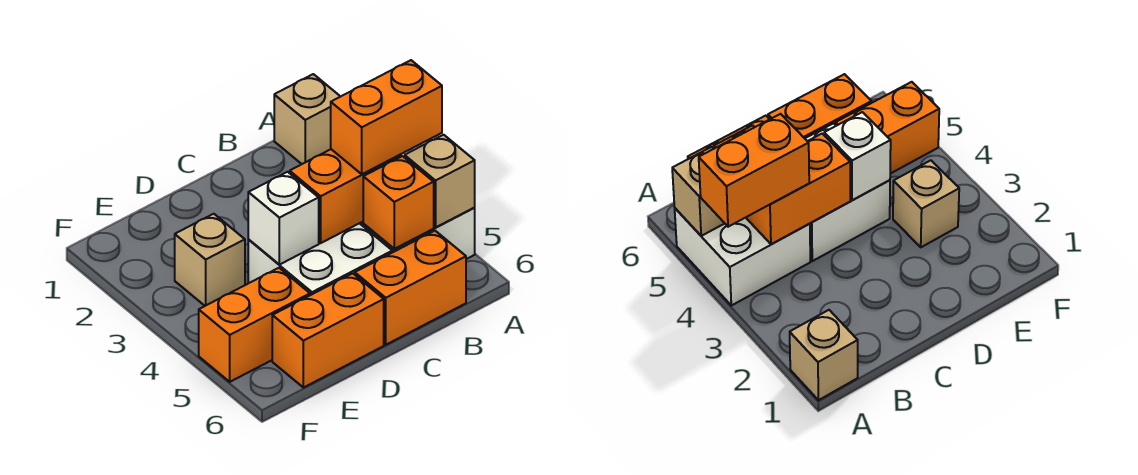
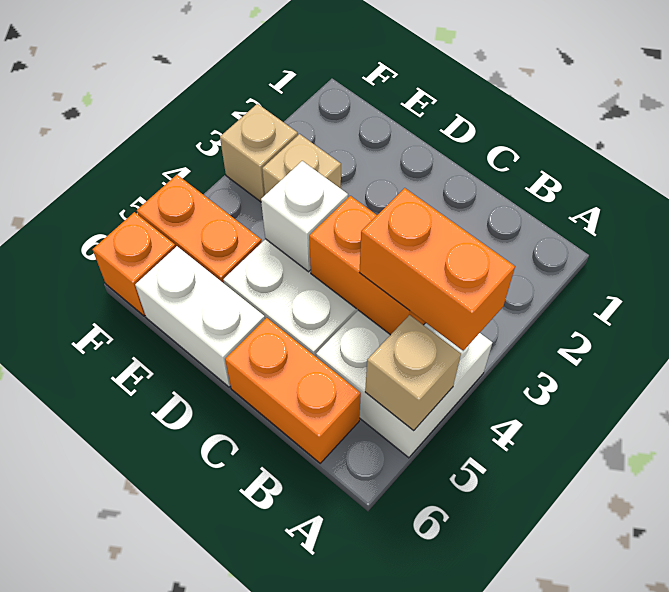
tan 1x1 brick [274,74,340,164] -> tan 1x1 brick moved to [220,104,298,202]
orange 1x1 brick [363,156,434,249] -> orange 1x1 brick moved to [93,212,175,316]
orange 1x2 brick [272,273,384,388] -> white 1x2 brick [135,246,265,387]

